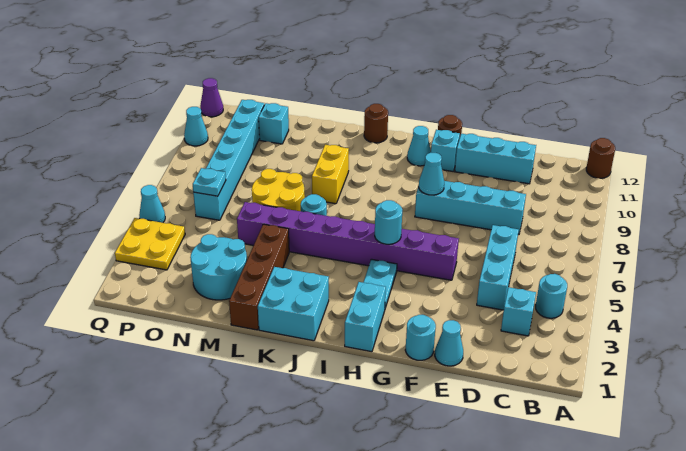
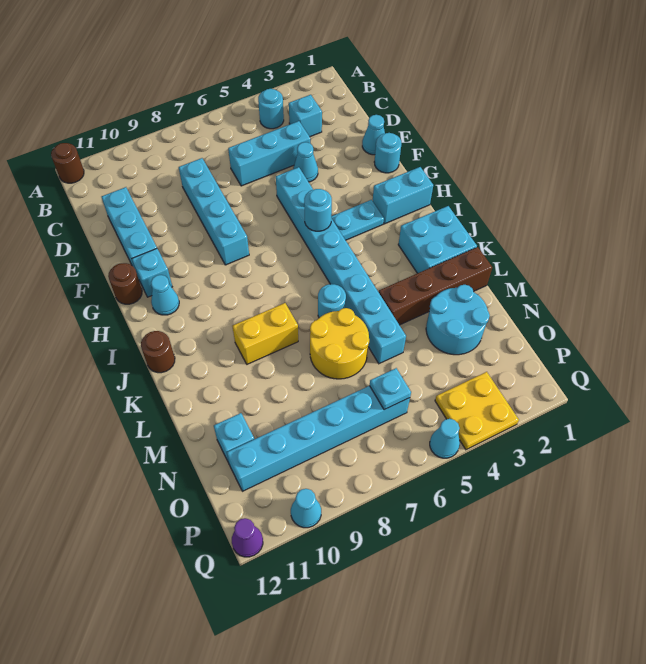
purple 1x8 brick [237,202,459,280] -> cyan 1x8 brick [276,167,406,364]
cyan 1x1 cone [419,153,444,195] -> cyan 1x1 cone moved to [293,142,318,182]

